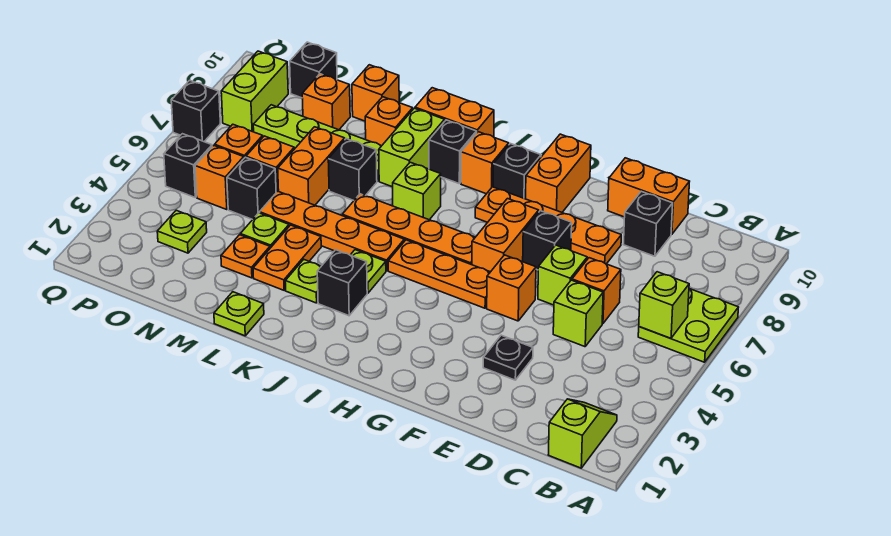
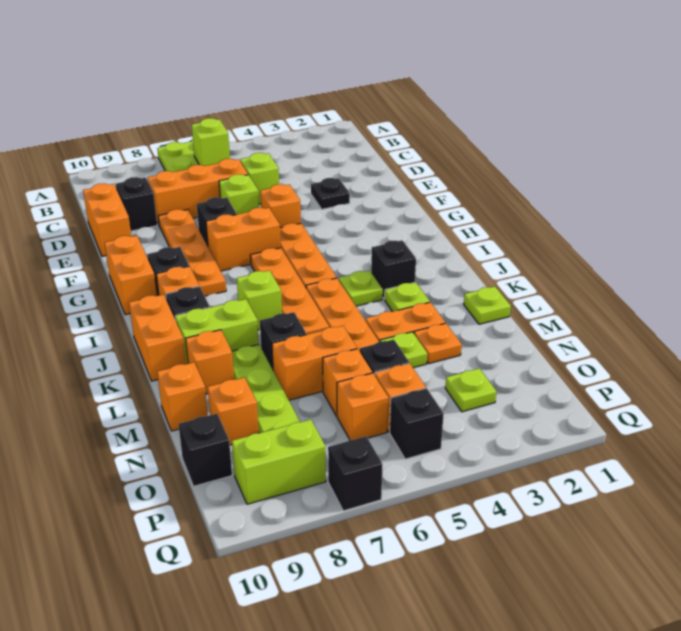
lime 1x2 slope [548,399,617,468] -> none
orange 1x1 brick [572,258,621,324] -> orange 1x3 brick [148,159,248,224]
orange 1x2 brick [526,134,591,212] -> orange 1x2 brick turned to [105,236,157,315]

